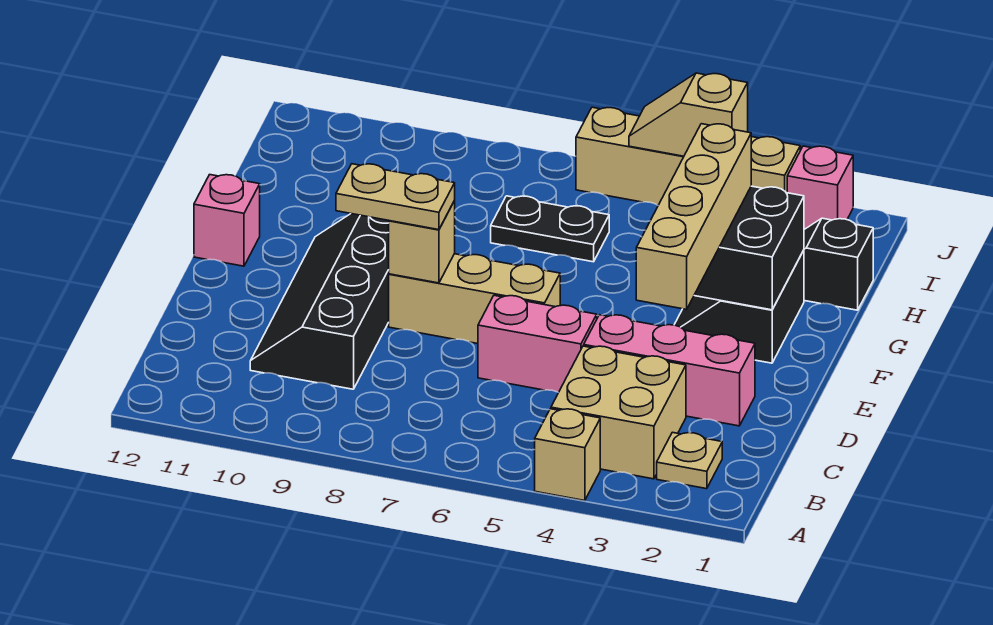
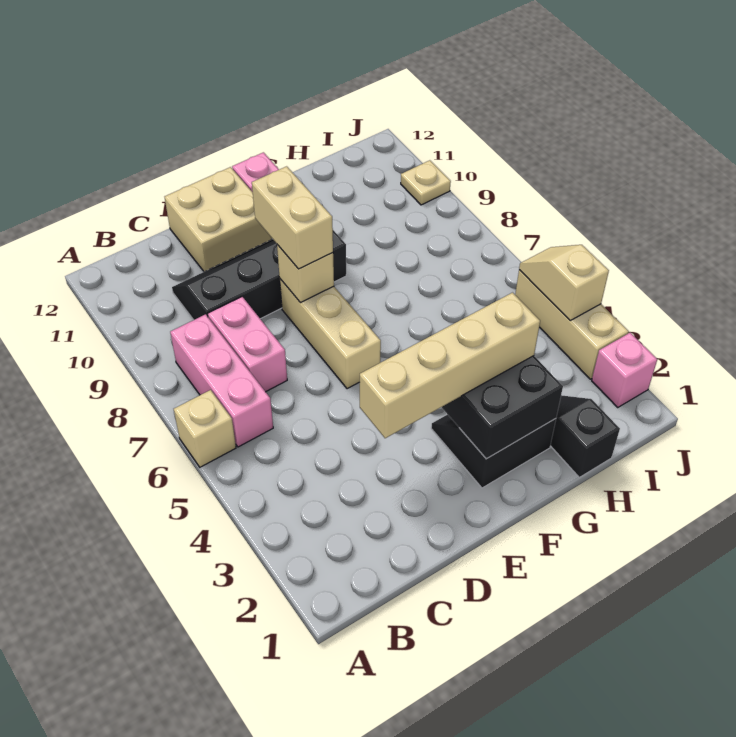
tan 1x1 brick [535,409,600,501] -> tan 1x1 brick moved to [174,390,236,467]
tan 1x1 plate [657,432,722,489] -> tan 1x1 plate moved to [401,160,451,205]
tan 2x2 brick [551,346,686,479] -> tan 2x2 brick moved to [165,167,272,272]
pink 1x3 brick [584,315,755,426] -> pink 1x3 brick moved to [170,314,273,447]
pink 1x2 brick [478,295,597,392] -> pink 1x2 brick moved to [208,297,287,392]
tan 1x2 plate [336,164,455,230] -> tan 1x2 brick [252,166,333,269]
black 1x2 plate [491,196,609,262] -> none
tan 1x4 brick [576,107,800,205] -> tan 1x3 brick [515,270,629,379]

